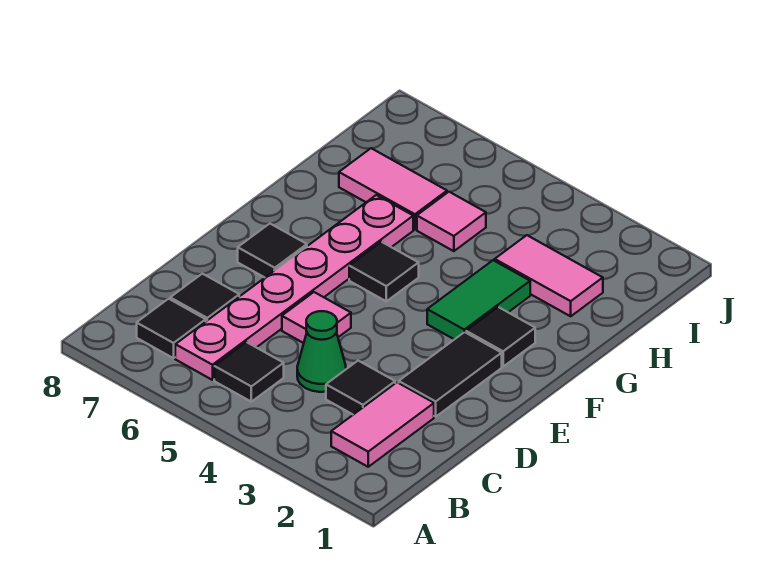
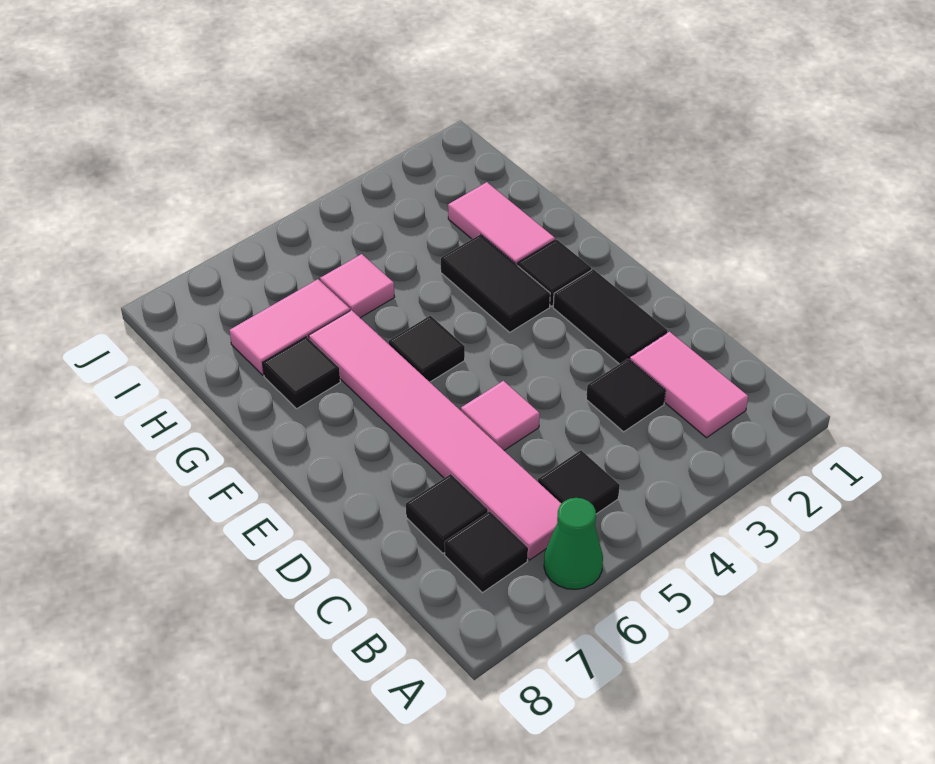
pink 1x6 plate [175,195,413,380] -> pink 1x6 tile [309,310,561,560]
green 1x1 cone [297,311,346,392] -> green 1x1 cone moved to [544,498,603,589]
black 1x1 tile [238,224,307,277] -> black 1x1 tile moved to [263,337,340,409]
green 1x2 tile [427,260,530,339] -> black 1x2 tile [441,234,550,332]
pink 1x2 tile [495,235,603,316] -> pink 1x2 tile turned to [448,182,555,265]

